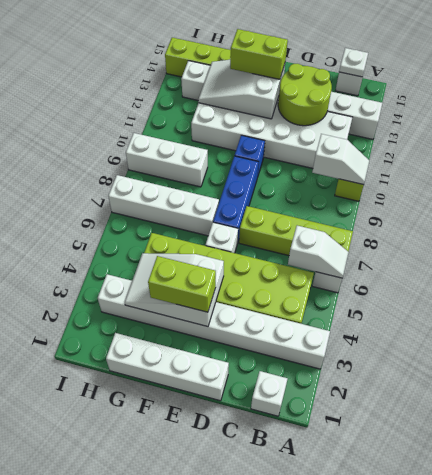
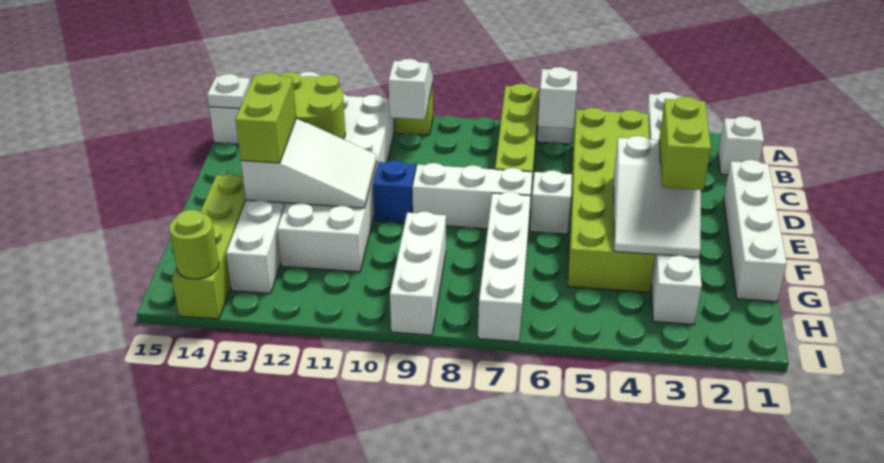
blue 1x3 brick [213,156,259,241] -> white 1x3 brick [412,163,532,229]
white 2x3 slope [198,60,285,119] -> white 2x3 slope turned to [241,118,377,208]
none -> lime 1x1 round brick [169,210,219,279]

